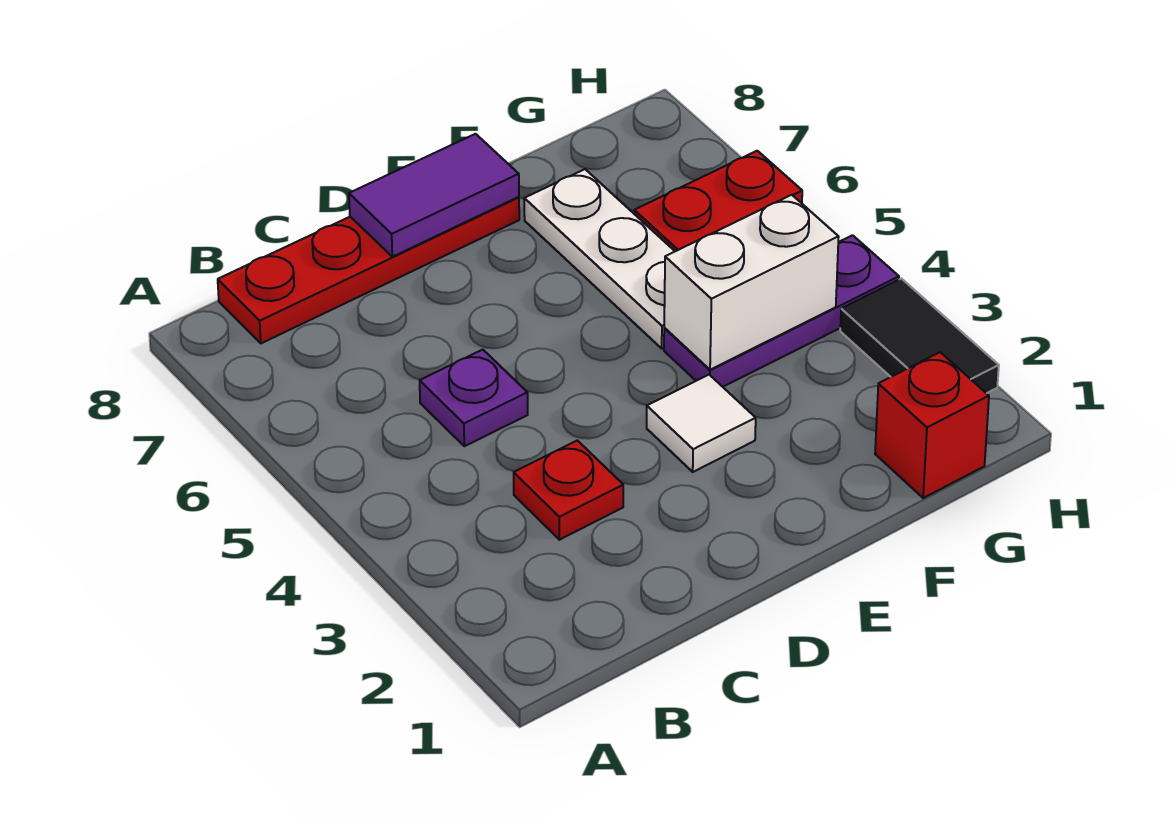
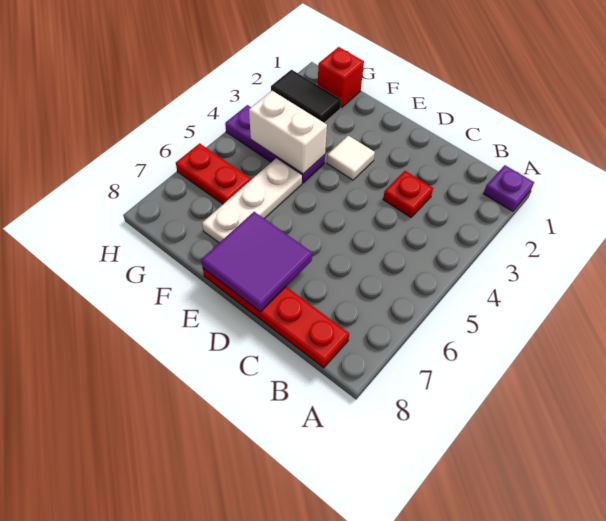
purple 1x1 plate [420,350,528,446] -> purple 1x1 plate moved to [484,165,534,211]
purple 1x2 tile [349,134,519,257] -> purple 2x2 tile [201,212,312,312]
black 1x2 tile [840,279,999,393] -> black 1x2 tile turned to [271,70,341,123]

